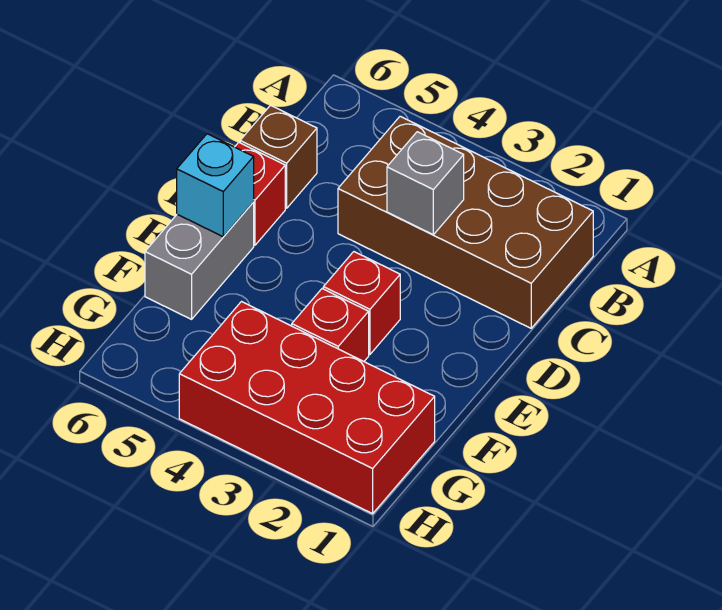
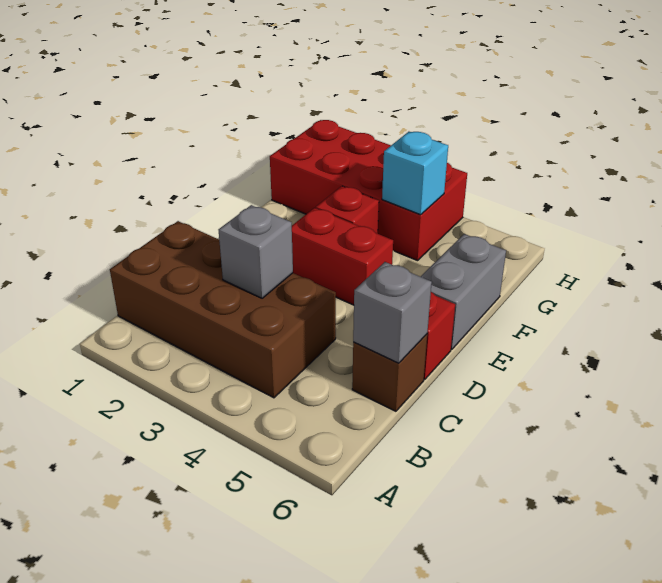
none -> grey 1x1 brick [353,262,432,363]
red 1x1 brick [323,252,400,354] -> red 1x2 brick [292,208,393,305]
cyan 1x1 brick [177,134,254,237] -> cyan 1x1 brick moved to [382,132,448,215]

